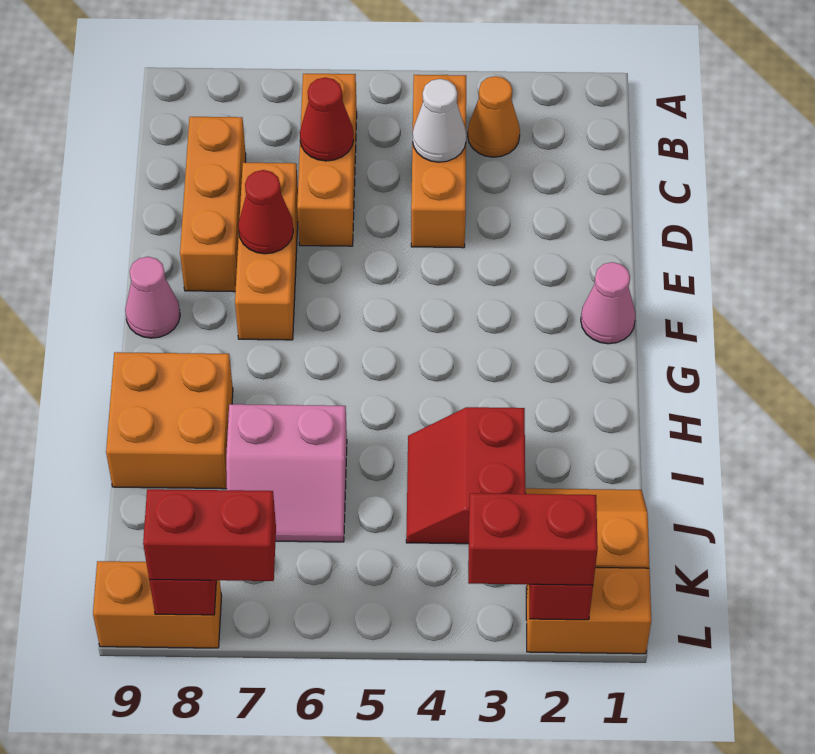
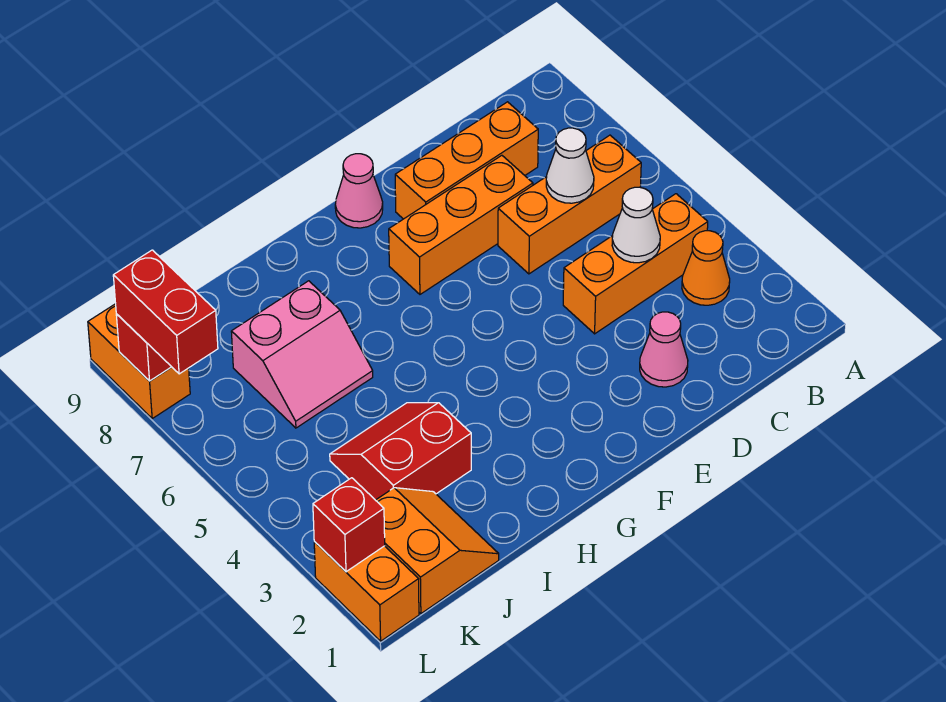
red 1x1 cone [300,77,354,161] -> white 1x1 cone [546,128,594,203]
red 1x1 cone [238,170,293,254] -> none
pink 1x1 cone [581,262,636,344] -> pink 1x1 cone moved to [640,312,688,387]
orange 2x2 brick [106,352,233,489] -> none
pink 2x2 slope [226,404,347,542] -> pink 2x2 slope turned to [231,281,373,428]
red 1x2 brick [468,493,598,585] -> none

